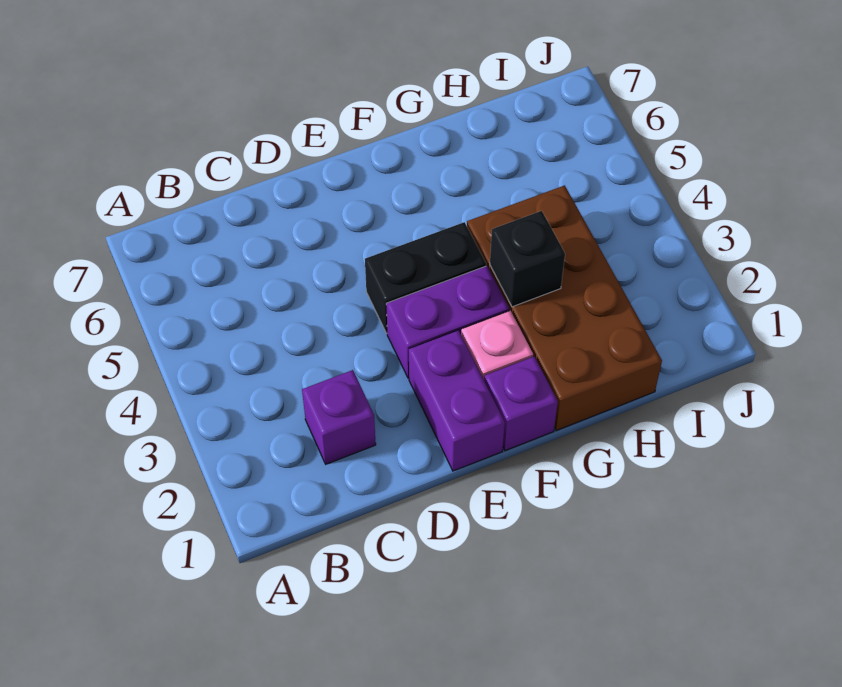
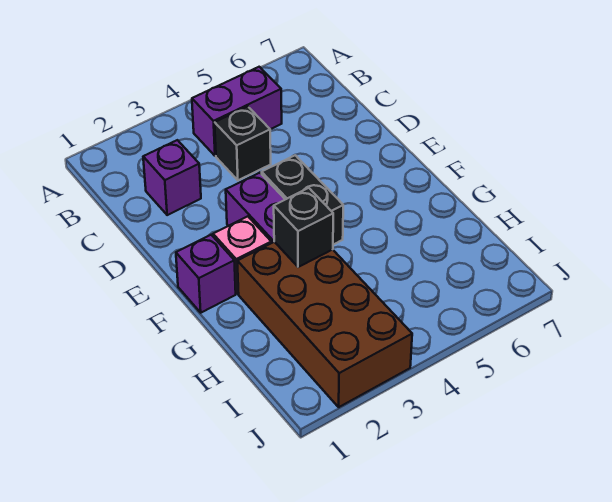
none -> black 1x1 brick [215,107,271,180]
purple 1x2 brick [409,330,505,471] -> purple 1x2 brick moved to [192,67,282,156]
brown 2x4 brick [467,185,662,430] -> brown 2x4 brick turned to [237,242,412,407]

